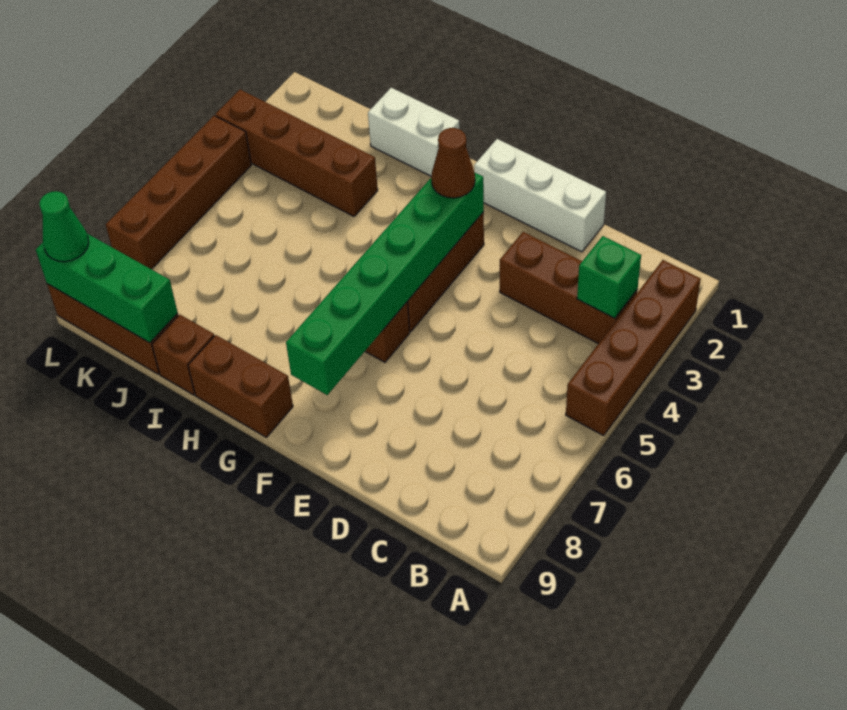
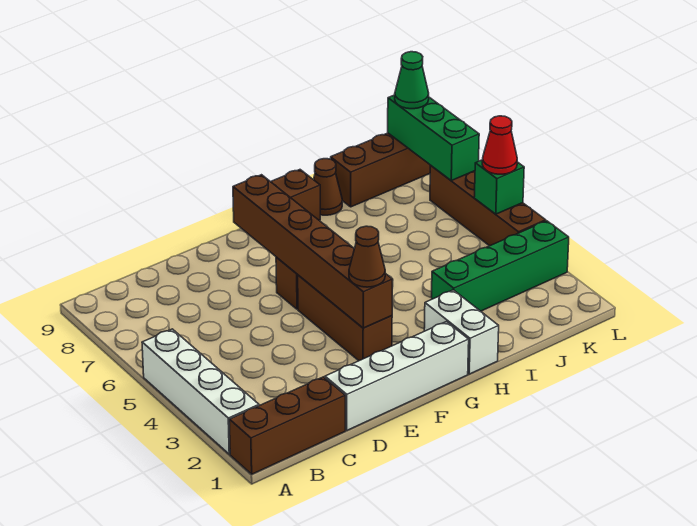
brown 1x4 brick [566,260,701,436] -> white 1x4 brick [142,329,259,454]
brown 1x3 brick [500,232,638,344] -> brown 1x3 brick moved to [229,377,345,474]
green 1x1 brick [577,236,641,318] -> green 1x1 brick moved to [474,160,524,214]
white 1x3 brick [474,139,606,252] -> white 1x4 brick [325,322,469,430]
green 1x6 brick [286,173,484,395] -> brown 1x6 brick [233,175,393,328]
white 1x2 brick [368,88,460,176] -> white 1x2 brick turned to [424,290,499,374]
brown 1x4 brick [215,89,378,216] -> green 1x4 brick [432,221,569,311]
brown 1x1 brick [152,314,214,395] -> brown 1x1 cone [314,159,342,215]
green 1x3 brick [36,234,178,343] -> green 1x3 brick turned to [388,95,479,181]
none -> red 1x1 cone [482,116,517,174]

